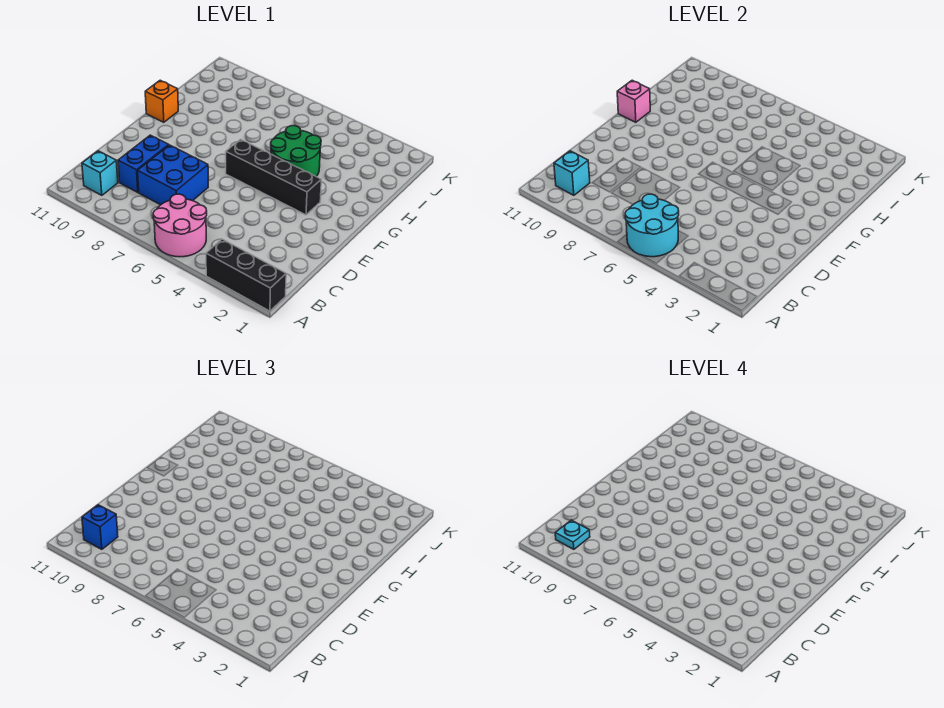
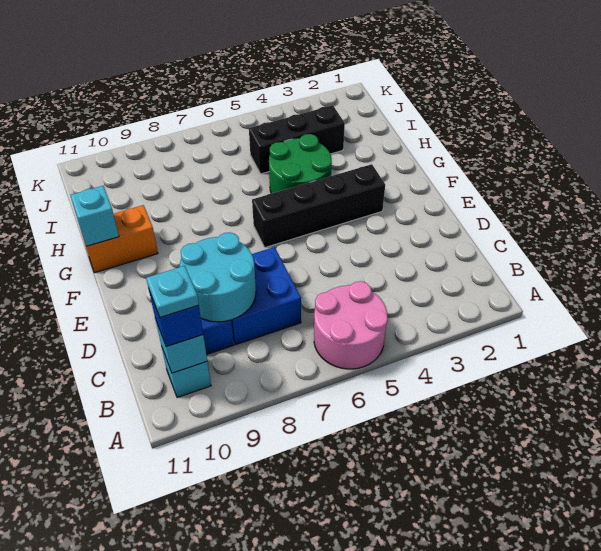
black 1x3 brick [206,239,286,311] -> black 1x3 brick moved to [249,105,345,174]
cyan 2x2 round brick [625,194,679,257] -> cyan 2x2 round brick moved to [179,233,256,322]
orange 1x1 brick [145,80,178,122] -> orange 1x2 brick [81,205,158,273]
pink 1x1 brick [617,80,650,122] -> cyan 1x1 brick [70,186,119,246]

